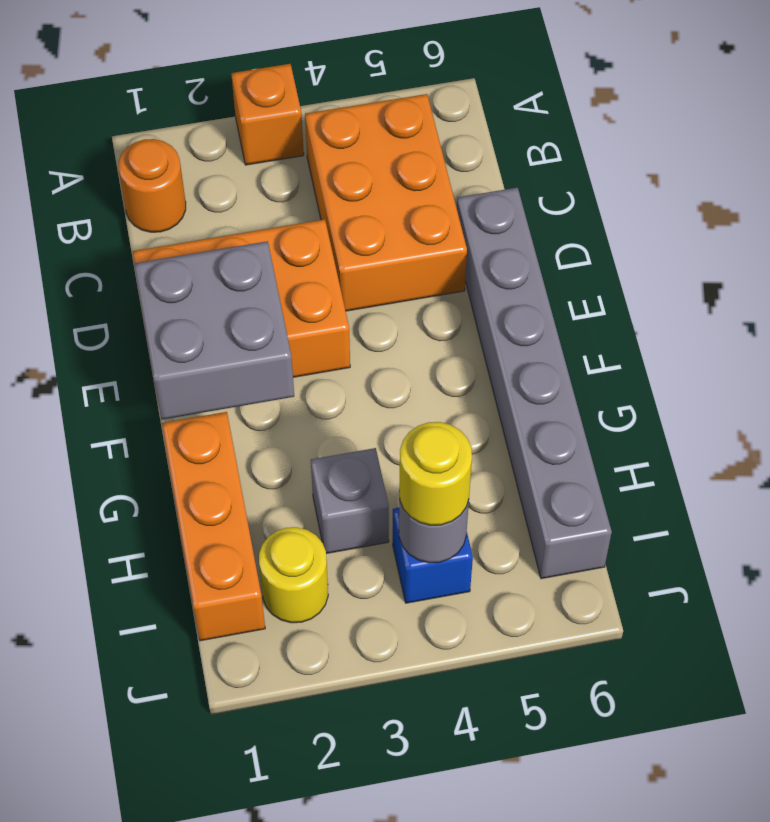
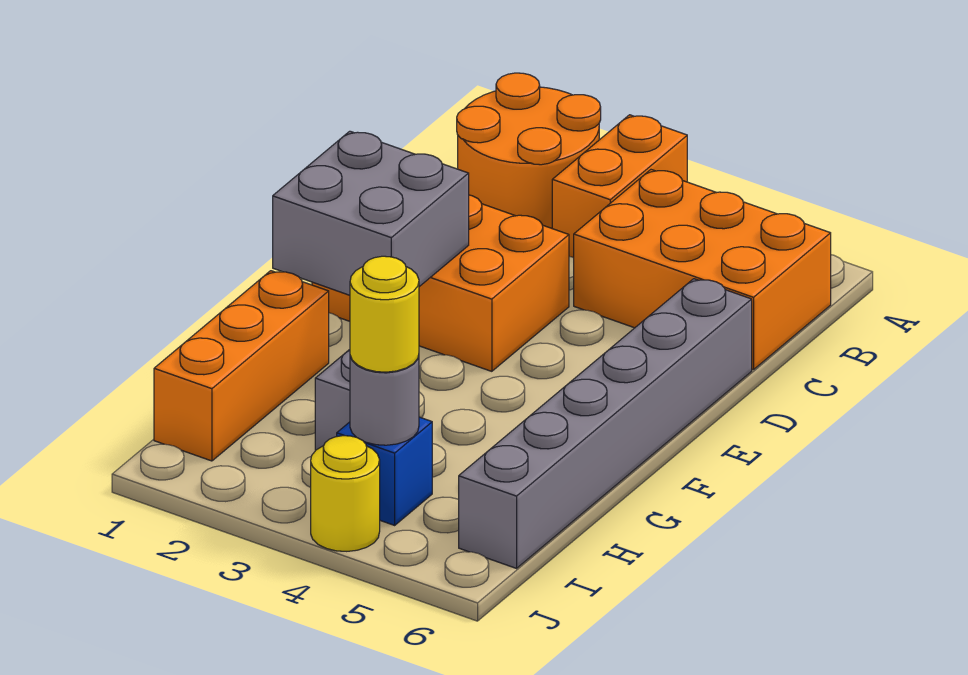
orange 1x1 brick [231,64,304,165] -> orange 1x2 brick [552,115,687,258]
orange 1x1 round brick [118,139,186,232] -> orange 2x2 round brick [457,73,601,228]
orange 2x3 brick [305,94,467,311] -> orange 2x3 brick turned to [574,170,831,370]
yellow 1x1 round brick [259,527,328,623] -> yellow 1x1 round brick moved to [311,436,380,551]

